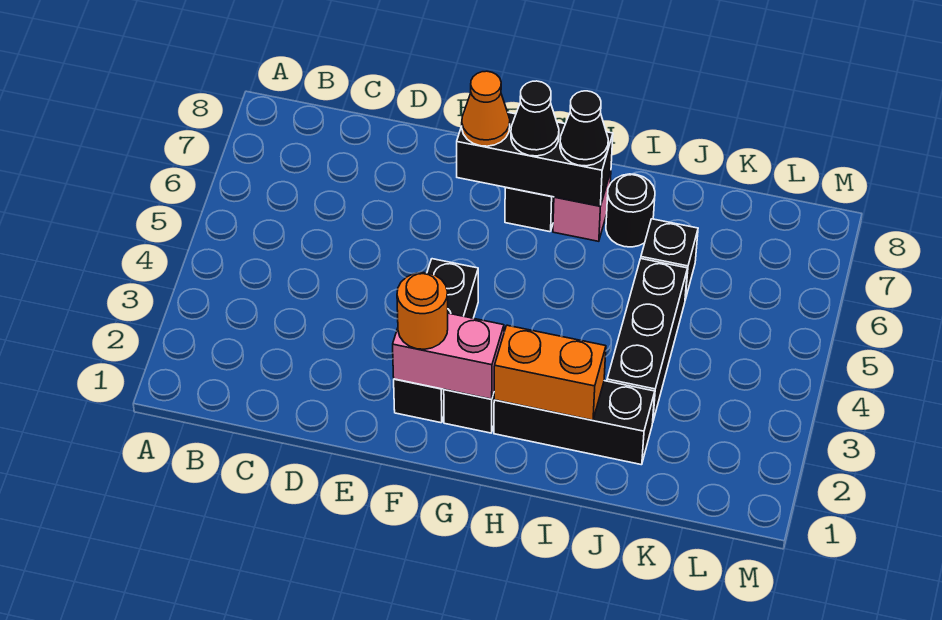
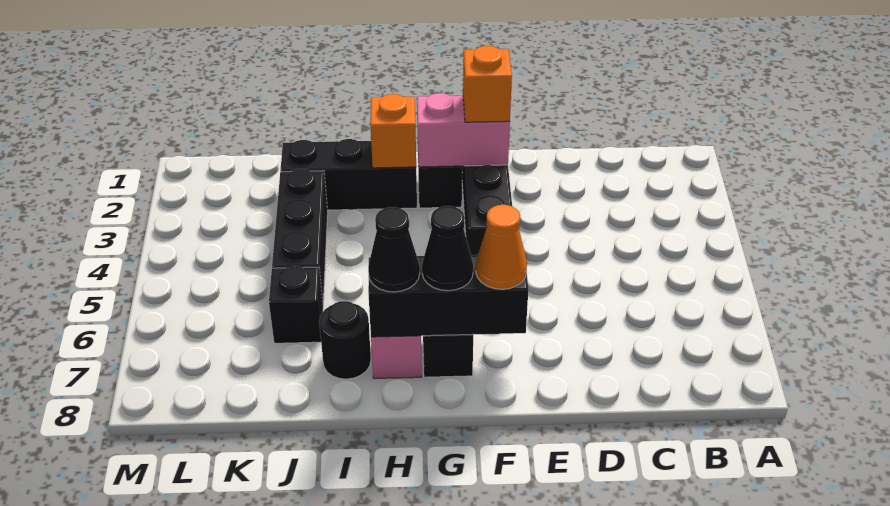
orange 1x1 round brick [397,273,448,349] -> orange 1x1 brick [463,46,512,122]
orange 1x2 brick [494,325,606,420] -> orange 1x1 brick [370,94,416,168]

